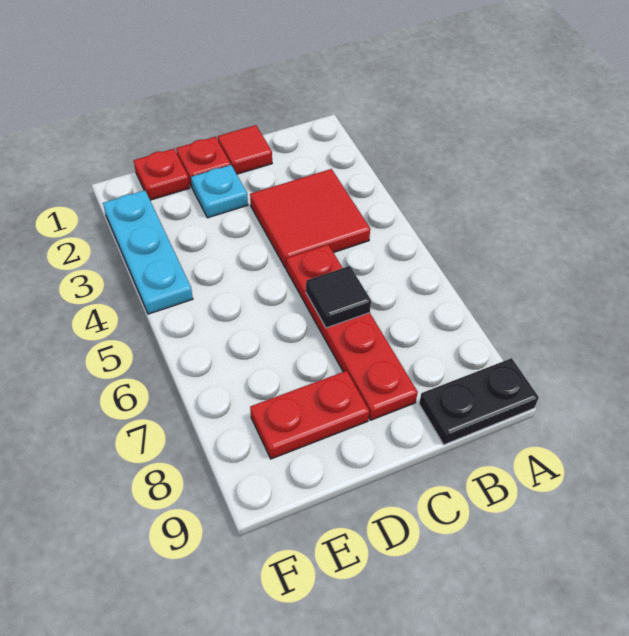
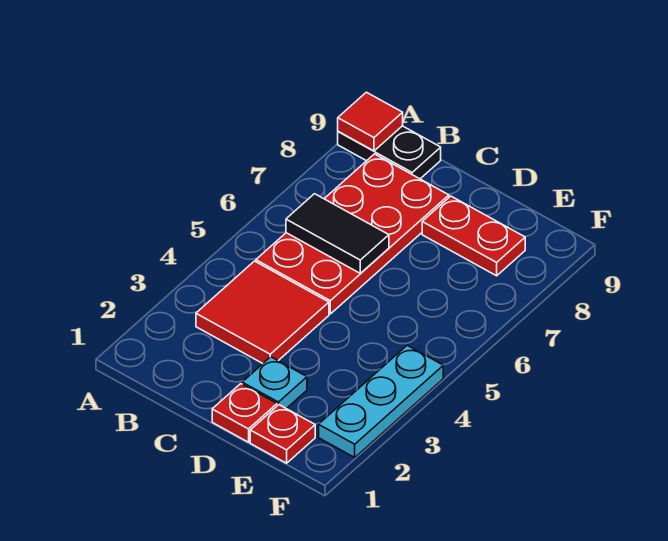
red 1x1 tile [218,125,272,174] -> red 1x1 tile moved to [338,92,403,151]
red 1x4 plate [286,245,418,420] -> red 2x4 plate [256,154,449,314]
black 1x1 tile [306,266,371,328] -> black 1x2 tile [286,194,389,274]

